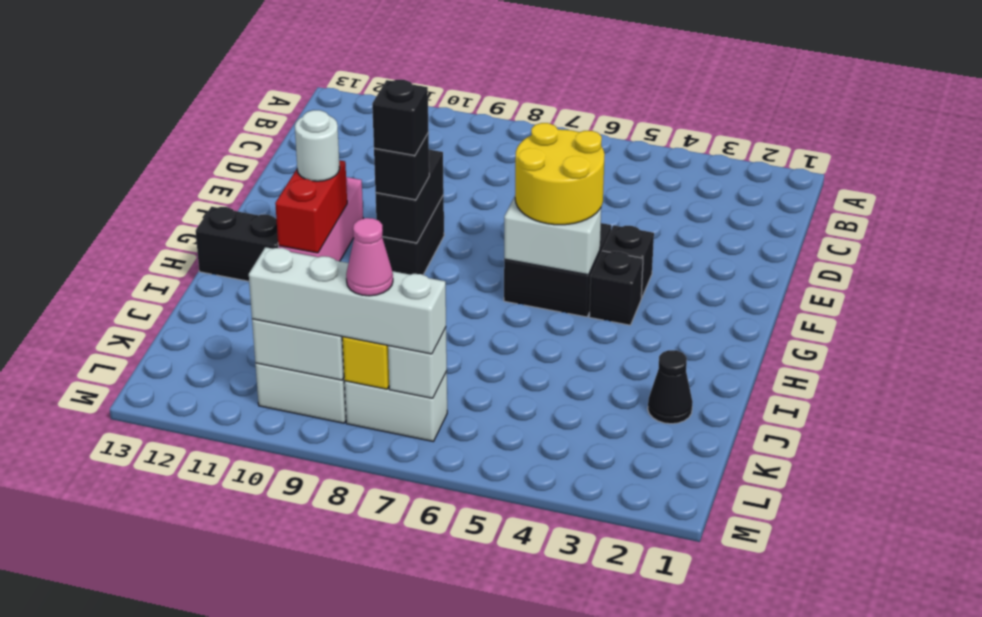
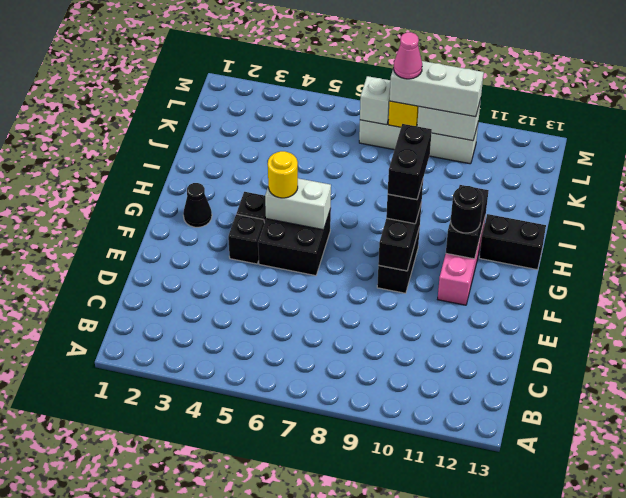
yellow 2x2 round brick [515,123,605,225] -> yellow 1x1 round brick [268,151,298,198]
black 1x1 brick [372,80,429,155] -> black 1x2 brick [388,124,432,200]
red 1x2 brick [275,160,347,253] -> black 1x2 brick [446,185,489,259]
white 1x1 round brick [295,110,340,181] -> black 1x1 round brick [451,186,483,233]
black 1x1 cone [648,350,693,424] -> black 1x1 cone moved to [183,183,212,227]
white 1x4 brick [249,247,446,354] -> white 1x3 brick [390,61,484,117]

